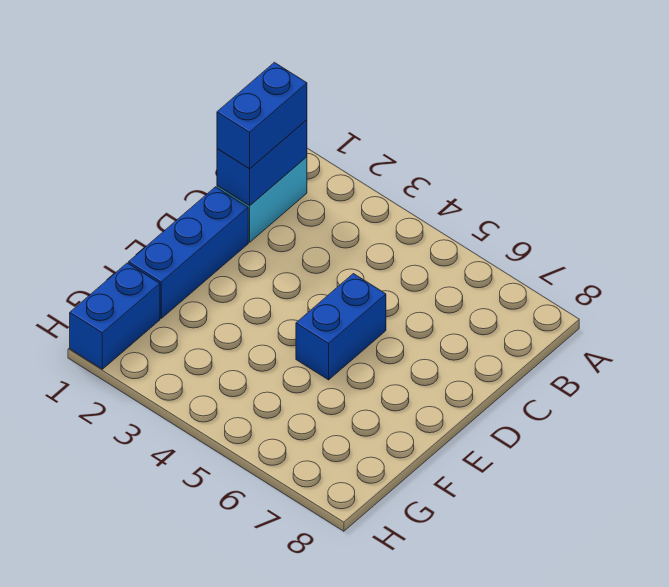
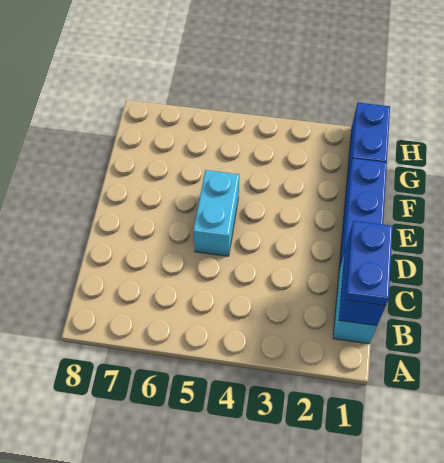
blue 1x2 brick [217,62,307,169] -> blue 1x2 plate [345,221,393,305]
blue 1x2 brick [296,274,386,380] -> cyan 1x2 brick [193,170,239,256]

